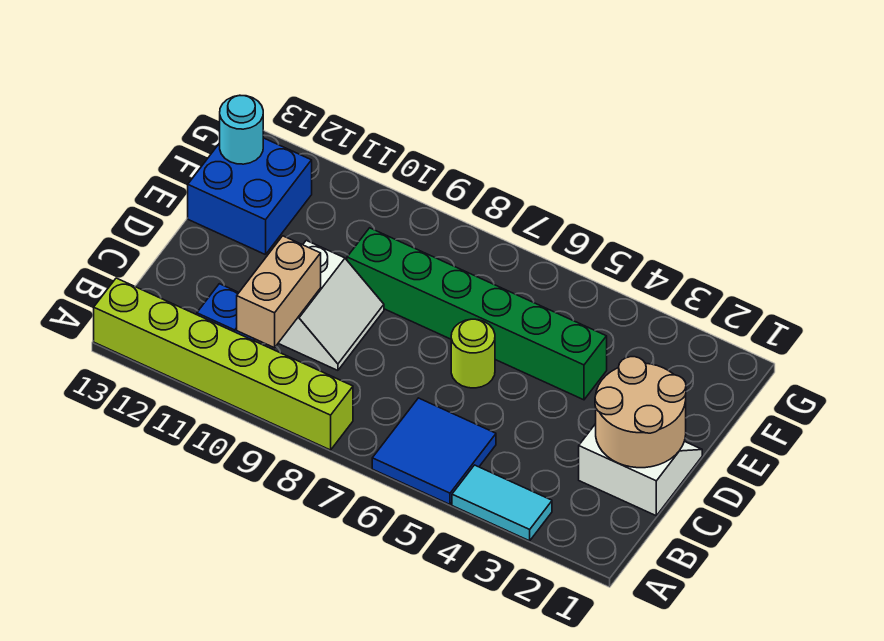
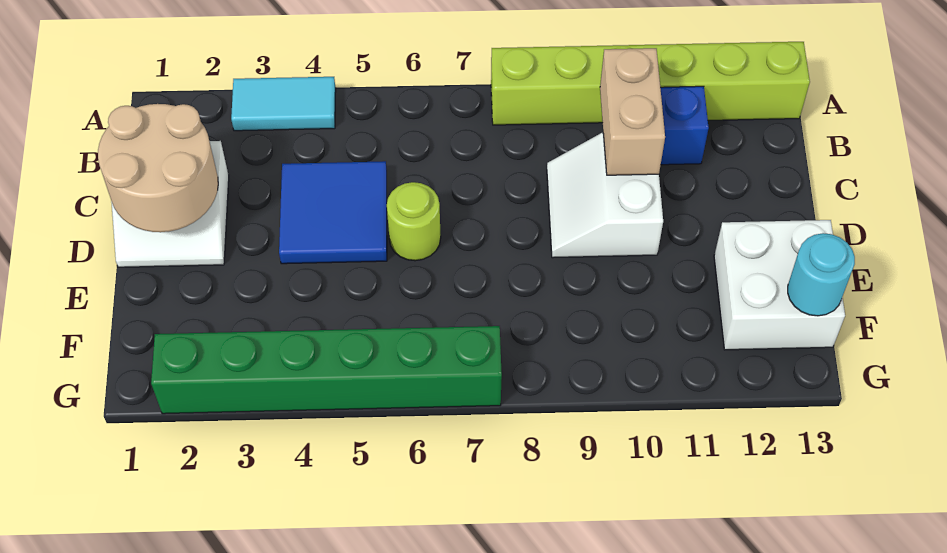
blue 2x2 tile [372,398,496,504] -> blue 2x2 tile moved to [279,161,387,264]
green 1x6 brick [347,228,607,400] -> green 1x6 brick moved to [151,326,502,414]
blue 2x2 brick [188,138,312,255] -> white 2x2 brick [714,220,845,350]

